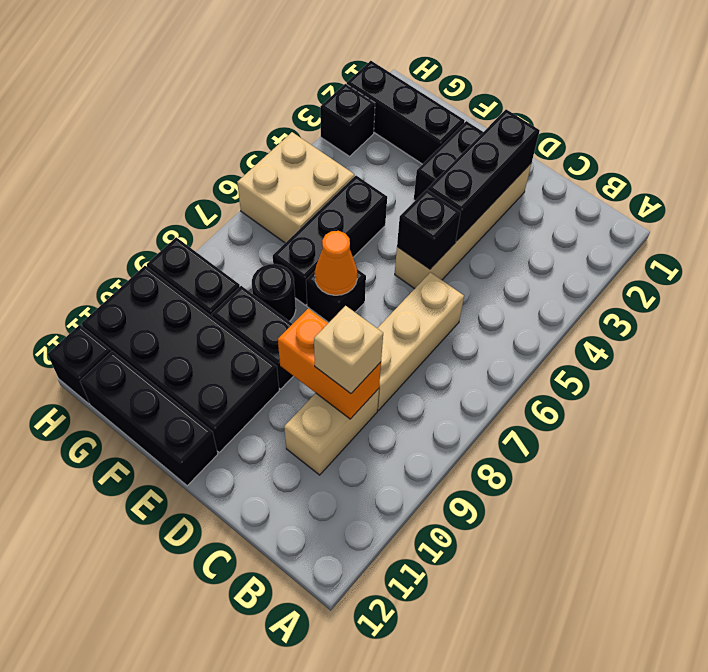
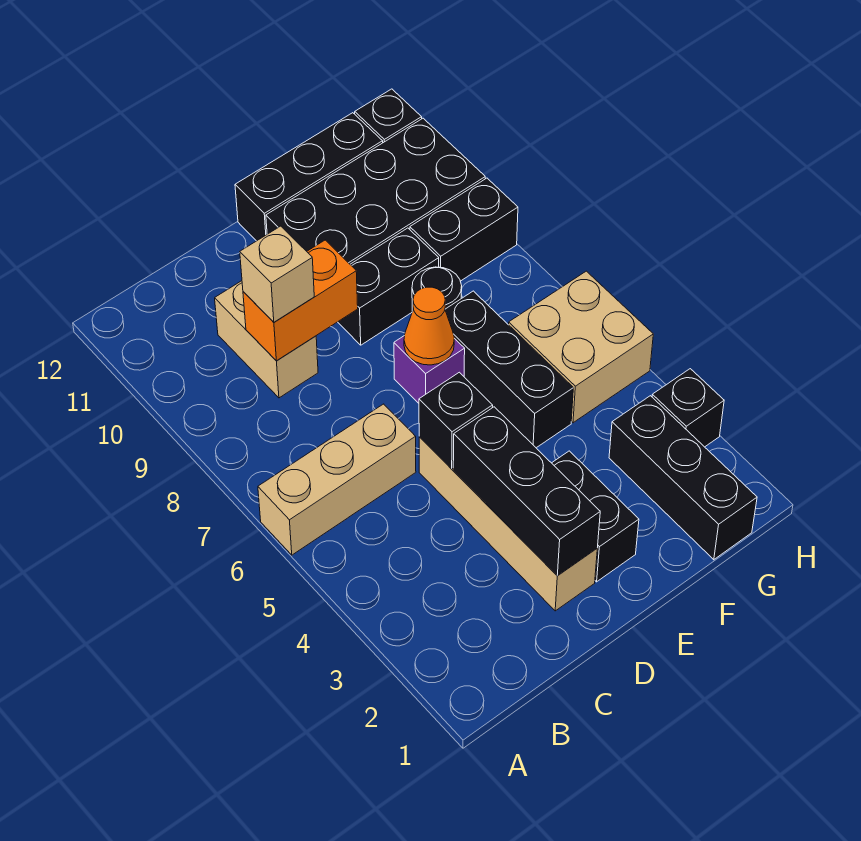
tan 1x3 brick [377,272,464,410] -> tan 1x3 brick turned to [258,404,416,555]
black 1x1 brick [306,269,366,322] -> purple 1x1 brick [394,335,465,403]
black 1x3 brick [347,61,465,164] -> black 1x3 brick turned to [609,396,757,560]

